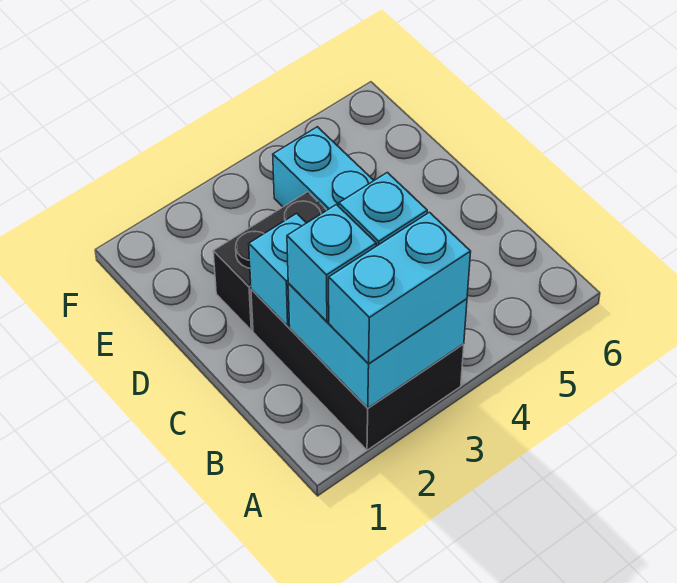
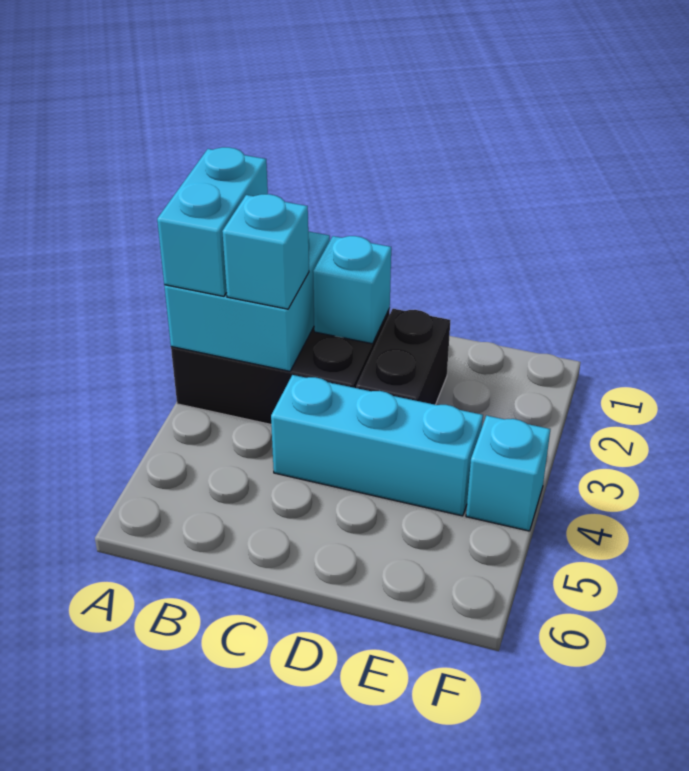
cyan 1x1 brick [287,205,376,322] -> cyan 1x1 brick moved to [466,416,550,531]

